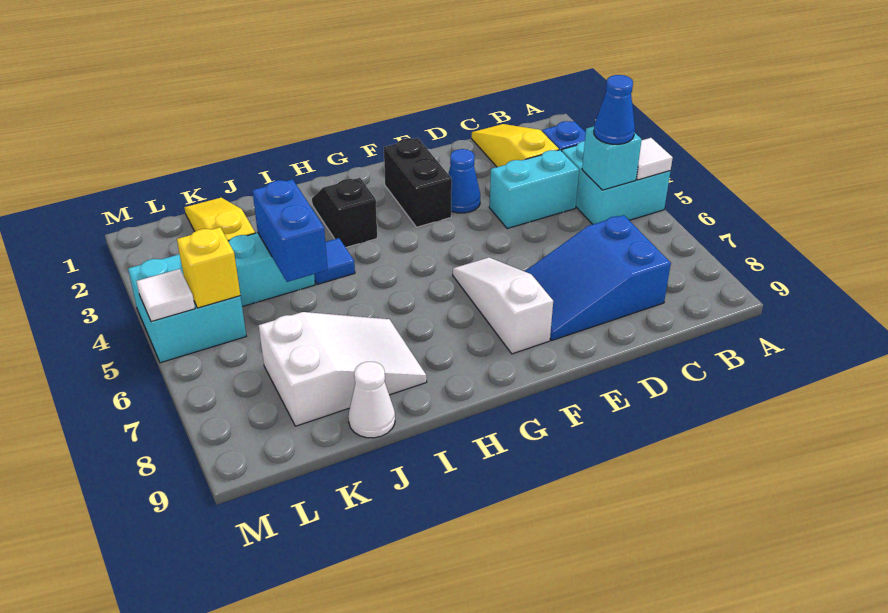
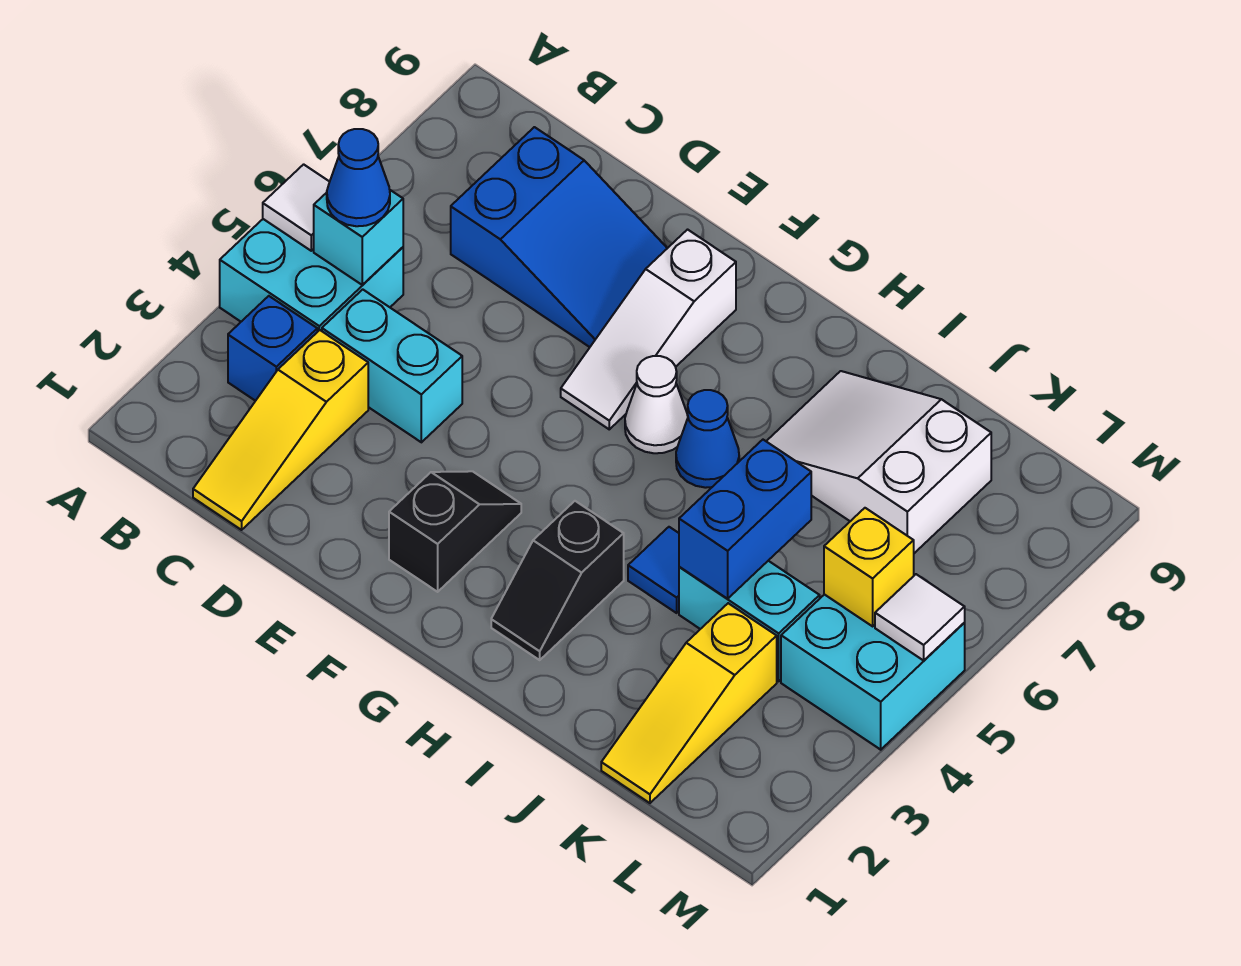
blue 1x1 cone [448,149,480,213] -> blue 1x1 cone moved to [676,390,739,488]
black 1x2 brick [384,138,452,227] -> black 1x2 slope [389,471,521,592]
white 1x1 cone [348,362,395,438] -> white 1x1 cone moved to [625,356,688,453]

